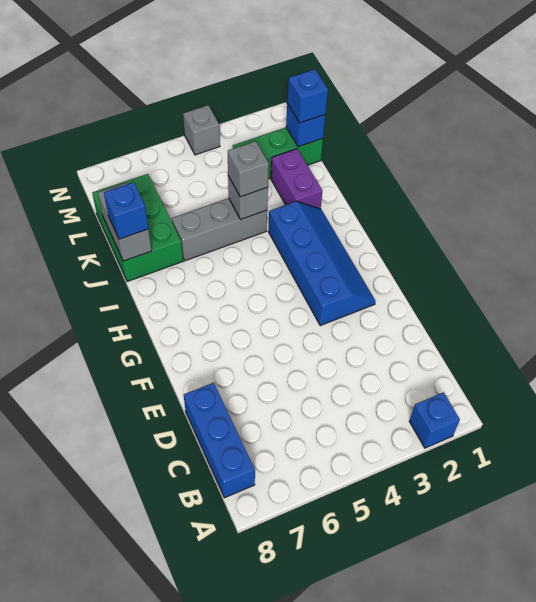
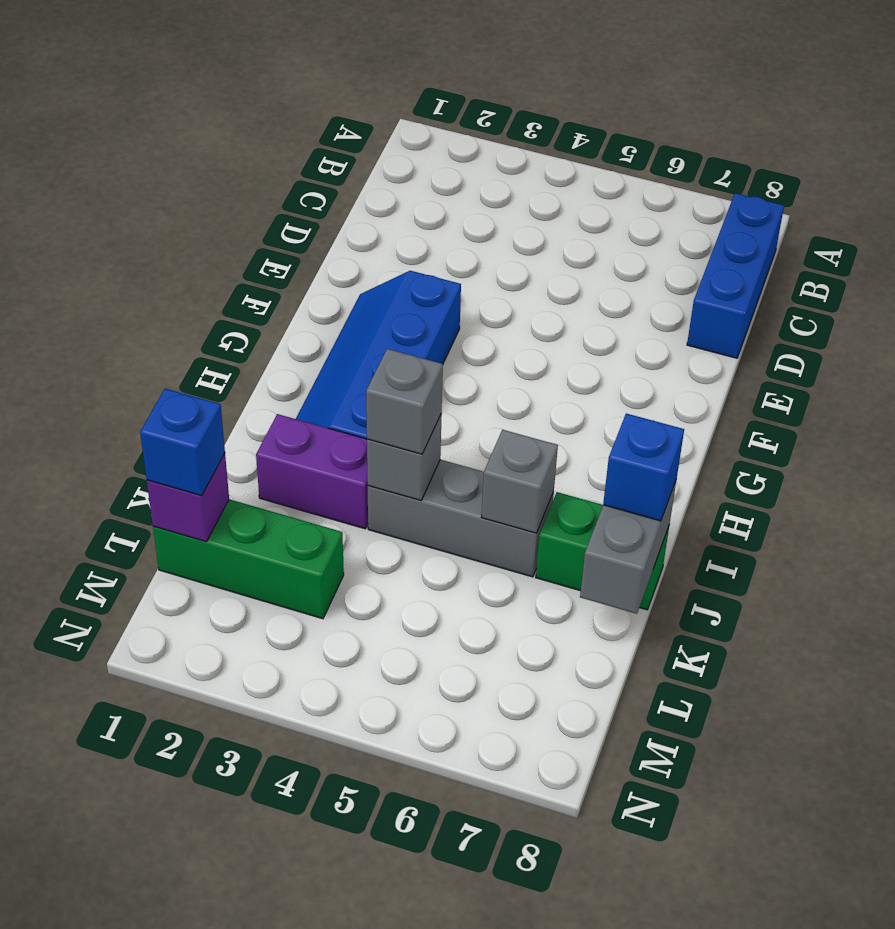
blue 1x1 brick [409,392,460,448] -> none
purple 1x2 brick [271,149,322,209] -> purple 1x2 brick turned to [256,414,368,529]
green 2x3 brick [92,174,183,282] -> green 1x2 brick [536,492,670,610]
blue 1x1 brick [286,104,325,147] -> purple 1x1 brick [147,454,229,542]
grey 1x1 brick [183,105,220,155] -> grey 1x1 brick moved to [482,430,558,533]

